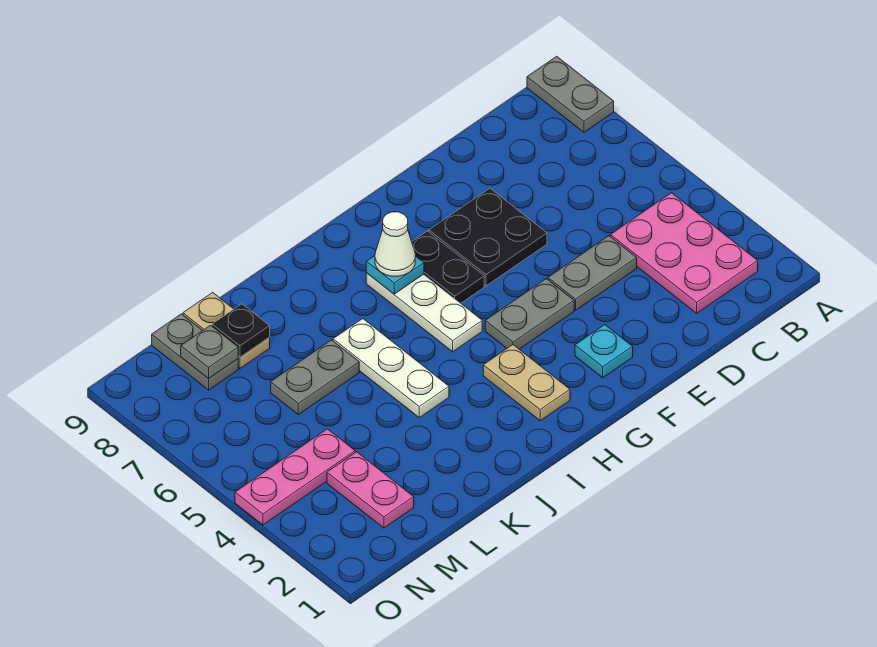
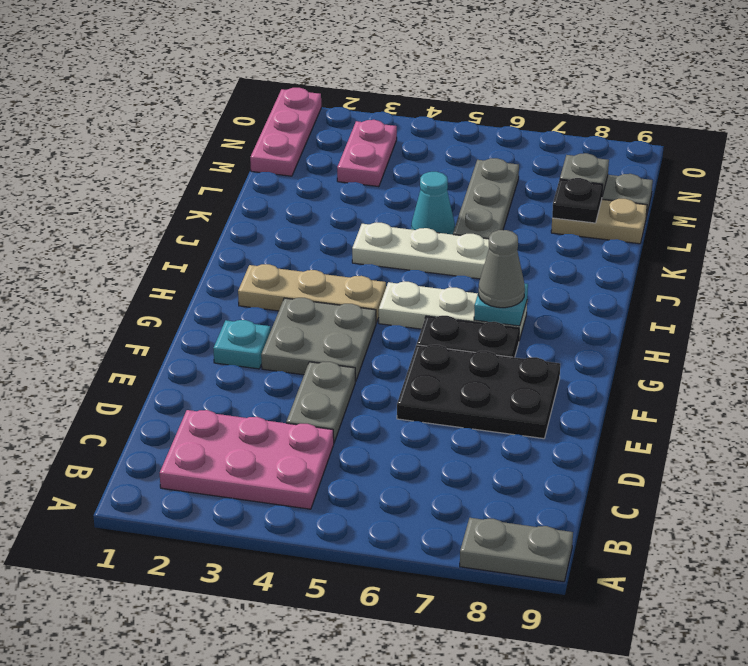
black 2x2 plate [429,188,547,286] -> black 2x3 plate [397,345,560,439]
grey 1x2 plate [485,279,574,349] -> grey 2x2 plate [261,298,376,382]
tan 1x2 plate [483,345,570,421] -> tan 1x3 plate [238,264,386,323]
white 1x1 cone [375,212,415,276] -> grey 1x1 cone [478,230,525,308]
none -> cyan 1x1 cone [411,172,455,234]
grey 1x2 plate [271,340,359,415] -> grey 1x3 plate [453,158,519,239]
pink 1x2 plate [327,452,414,528] -> pink 1x2 plate turned to [337,120,397,187]
pink 1x3 plate [235,429,355,525] -> pink 1x3 plate moved to [250,88,321,176]

